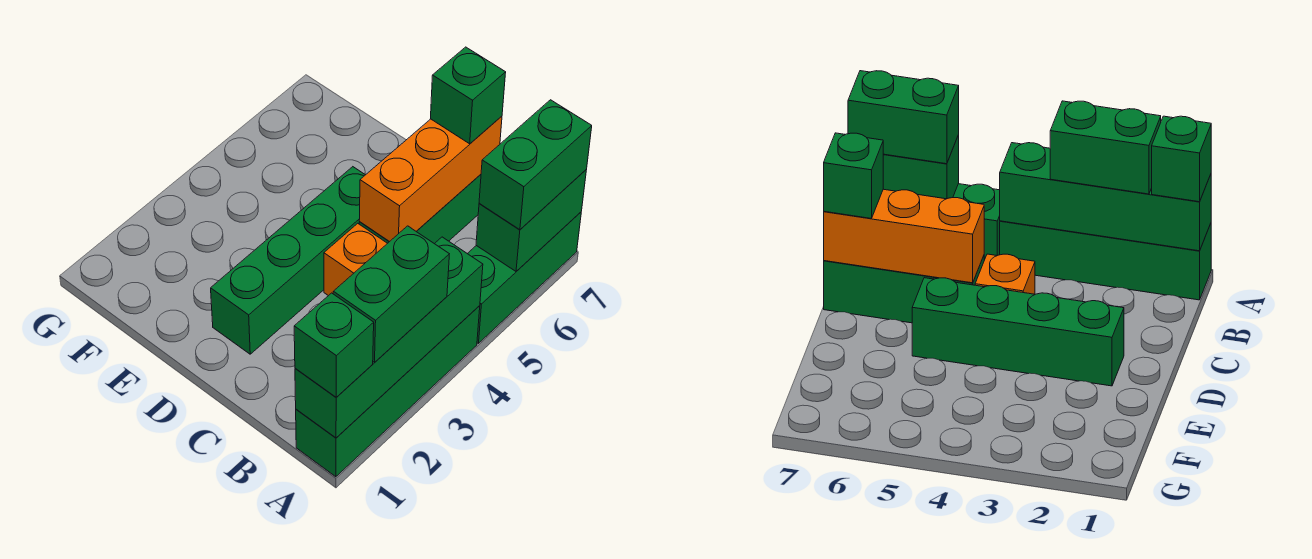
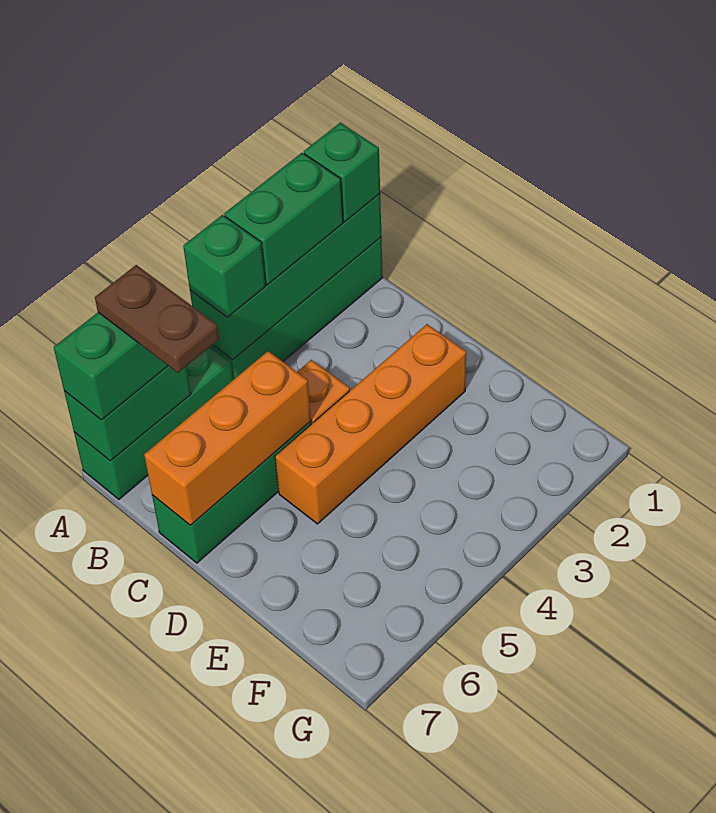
none -> brown 1x2 plate [95,265,219,373]
green 1x1 brick [431,47,506,144] -> green 1x1 brick moved to [183,215,266,318]
green 1x4 brick [211,167,365,354] -> orange 1x4 brick [275,324,466,524]

